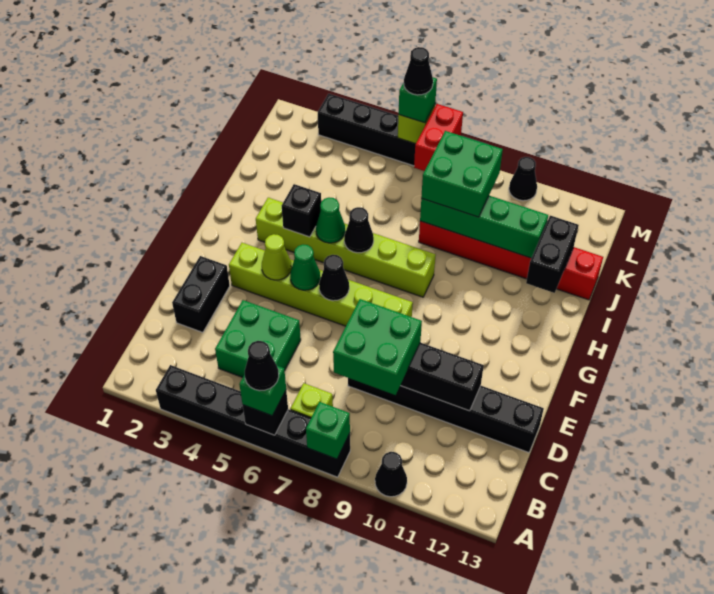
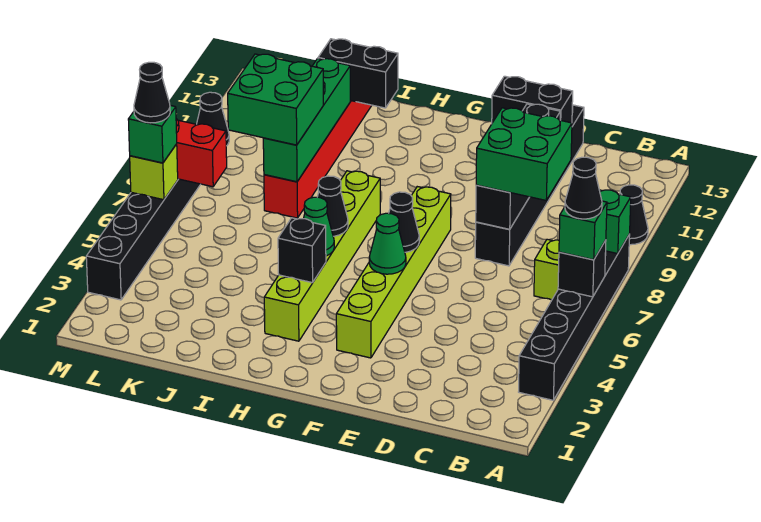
green 2x2 brick [215,300,301,377] -> none
black 1x2 brick [172,256,230,332] -> black 1x2 brick moved to [492,76,573,123]
lime 1x1 cone [262,234,292,280] -> none

